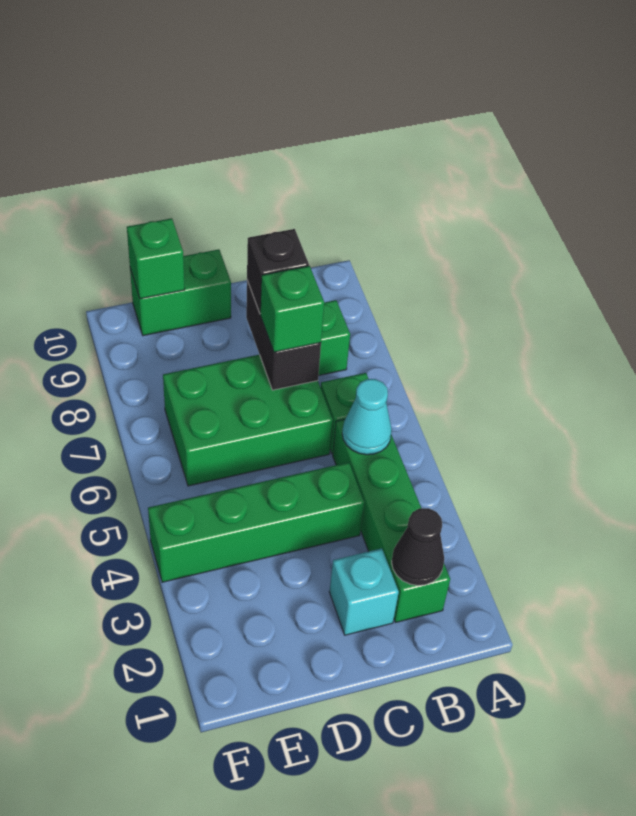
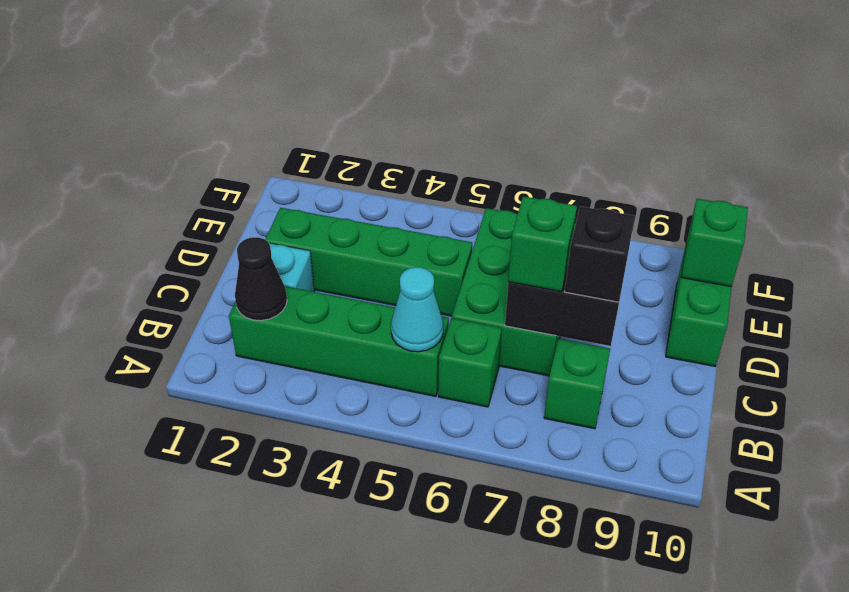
green 1x4 brick [148,462,364,582] -> green 1x4 brick turned to [265,208,472,316]

